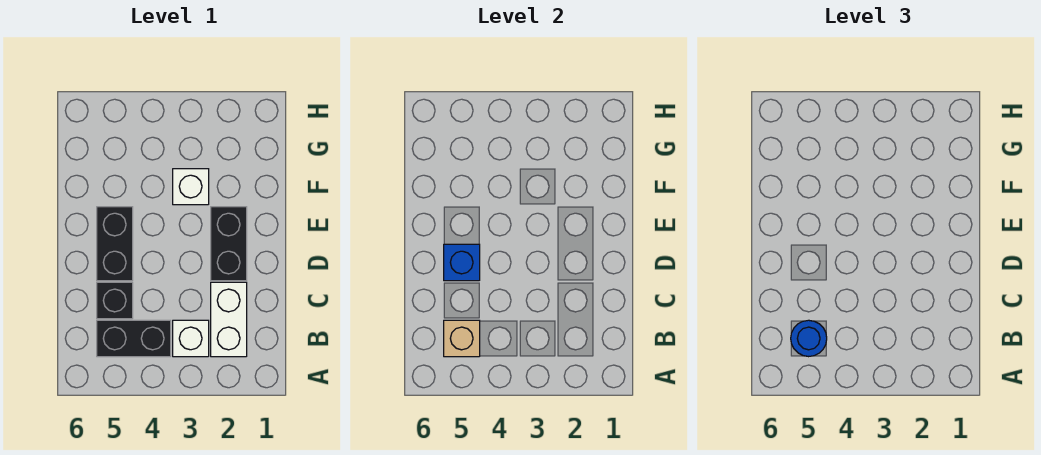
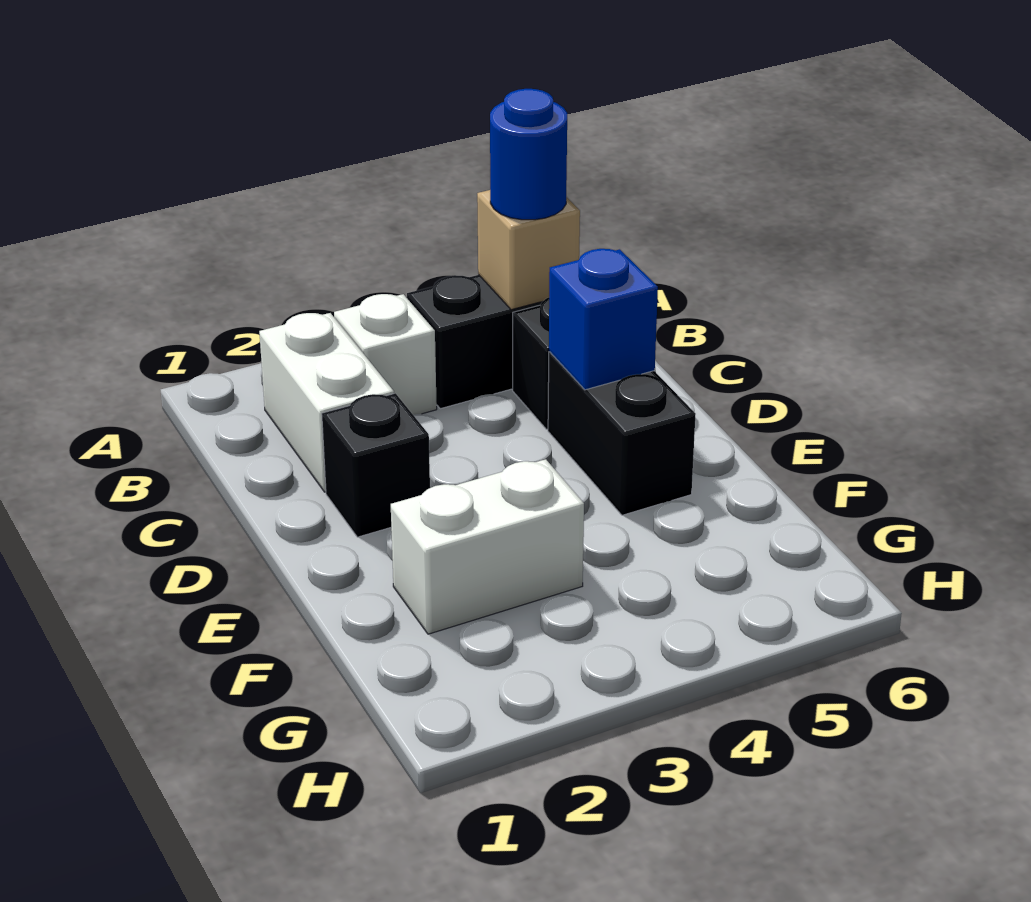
black 1x2 brick [211,207,247,281] -> black 1x1 brick [322,393,430,537]
white 1x1 brick [173,169,209,205] -> white 1x2 brick [391,459,584,634]

